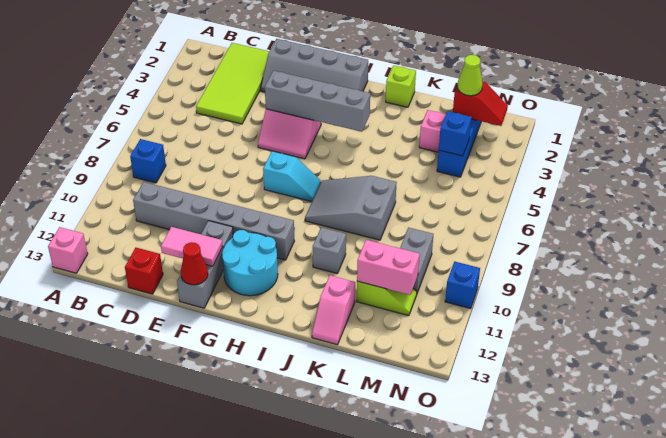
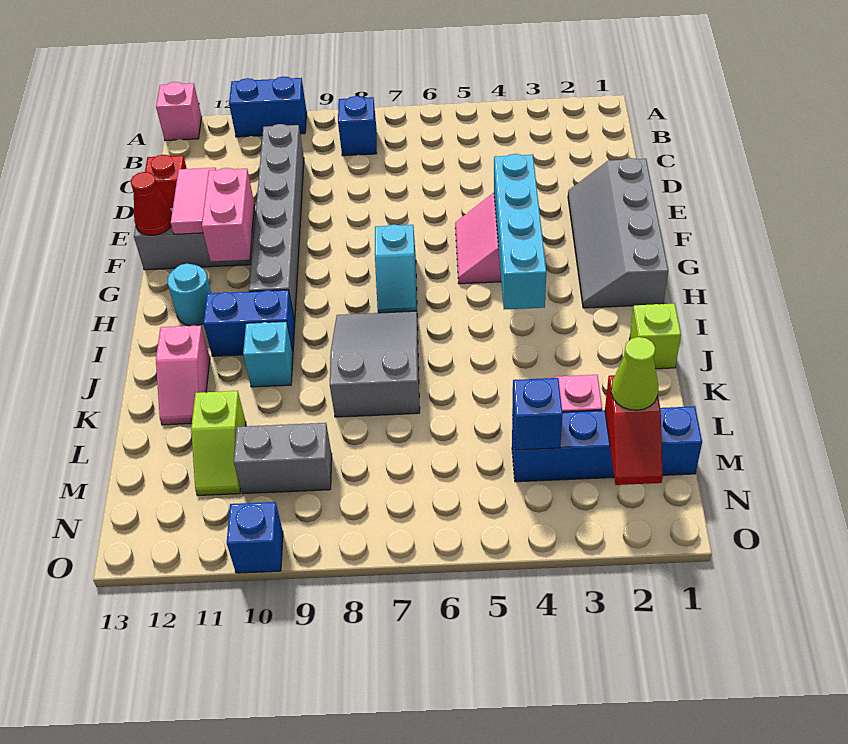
none -> blue 1x2 brick [229,76,307,137]
lime 2x4 tile [196,43,269,124] -> none
grey 1x4 brick [265,71,370,132] -> cyan 1x4 brick [494,154,546,309]
cyan 2x2 round brick [222,230,278,296] -> cyan 1x1 round brick [167,264,211,326]
none -> blue 1x2 brick [203,290,295,356]
grey 1x1 brick [313,227,346,274] -> cyan 1x1 brick [243,321,293,387]
pink 1x2 slope [312,275,355,345] -> pink 1x2 slope turned to [156,325,210,425]
pink 1x2 brick [357,240,420,295] -> pink 1x2 brick moved to [202,168,254,261]

